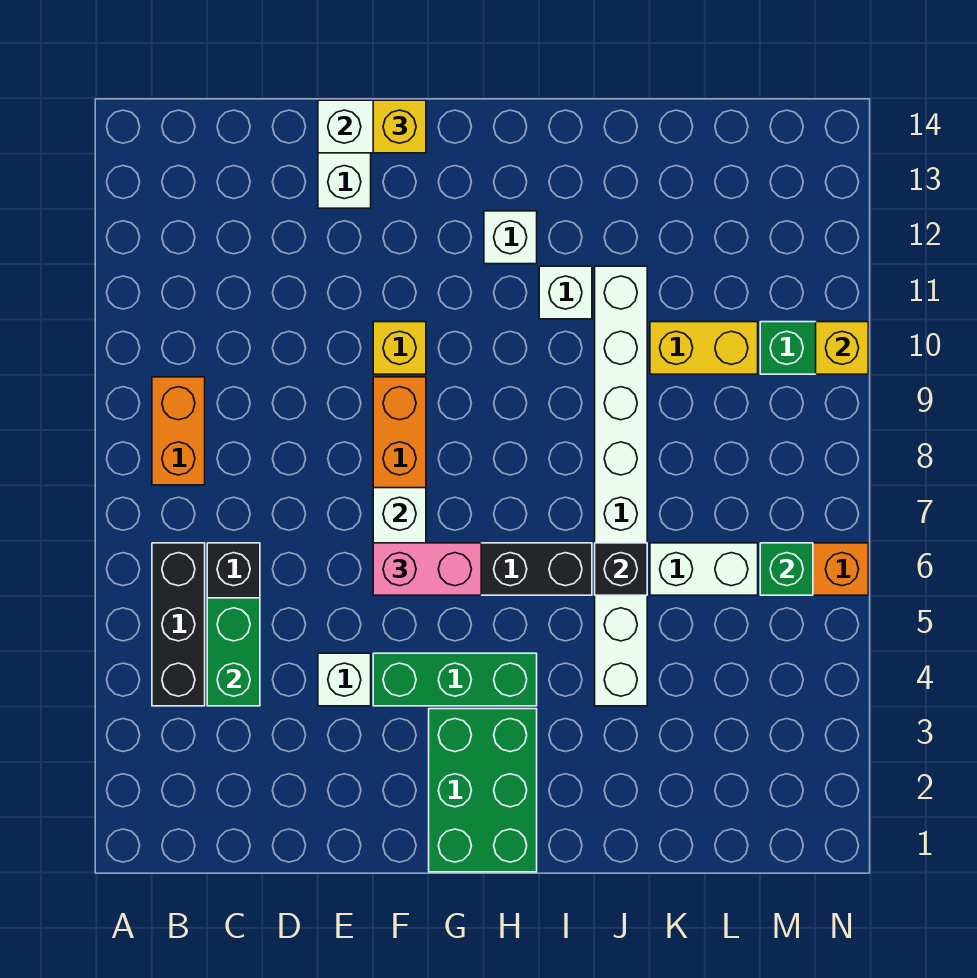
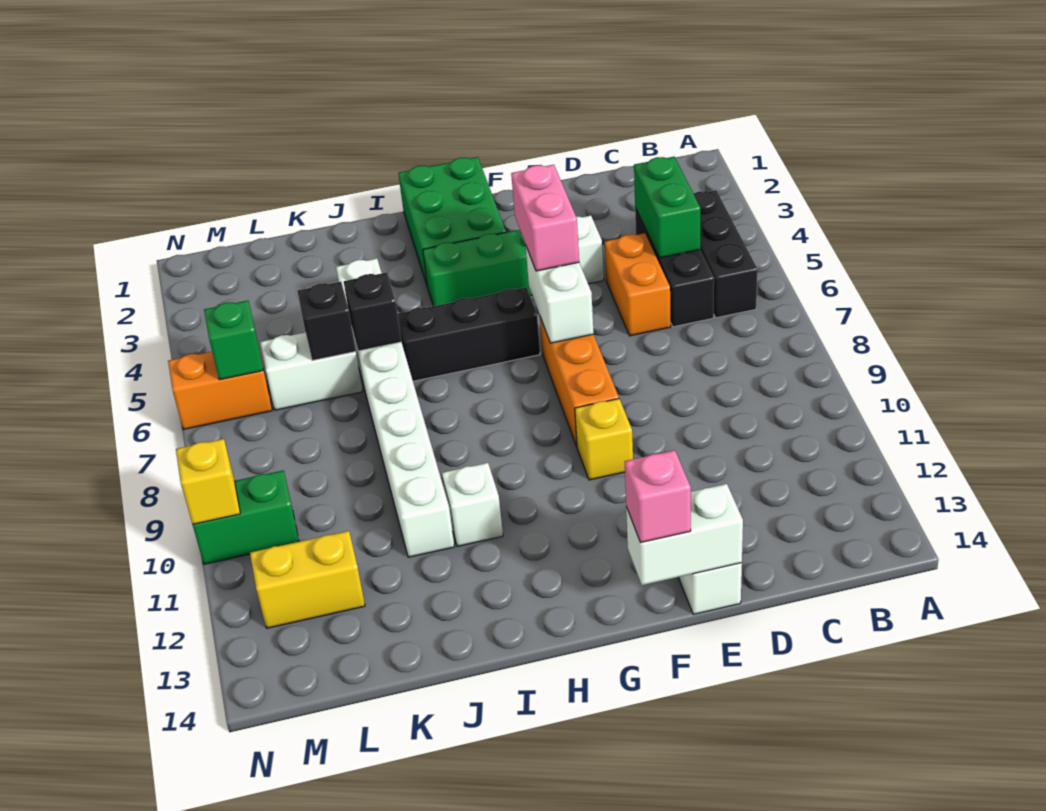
orange 1x2 brick [152,377,205,485] -> orange 1x2 brick moved to [605,233,671,336]
pink 1x2 brick [373,543,481,595] -> pink 1x2 brick turned to [511,165,579,271]
yellow 1x1 brick [373,100,426,153] -> pink 1x1 brick [625,450,691,543]
white 1x1 brick [484,211,537,264] -> none
none -> black 1x1 brick [297,282,356,360]
yellow 1x2 brick [650,322,758,374] -> yellow 1x2 brick moved to [250,531,365,628]

